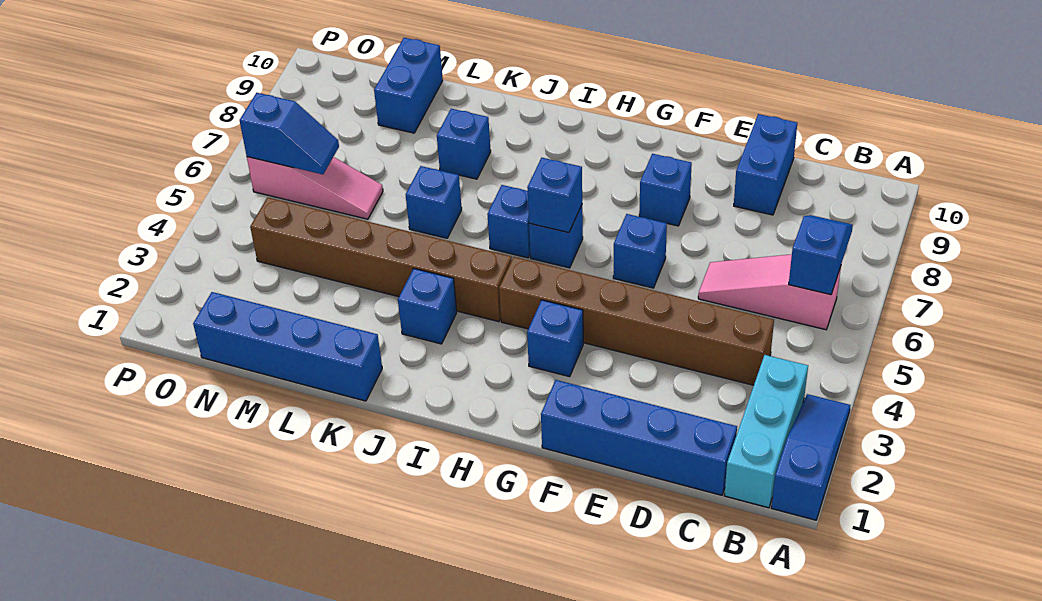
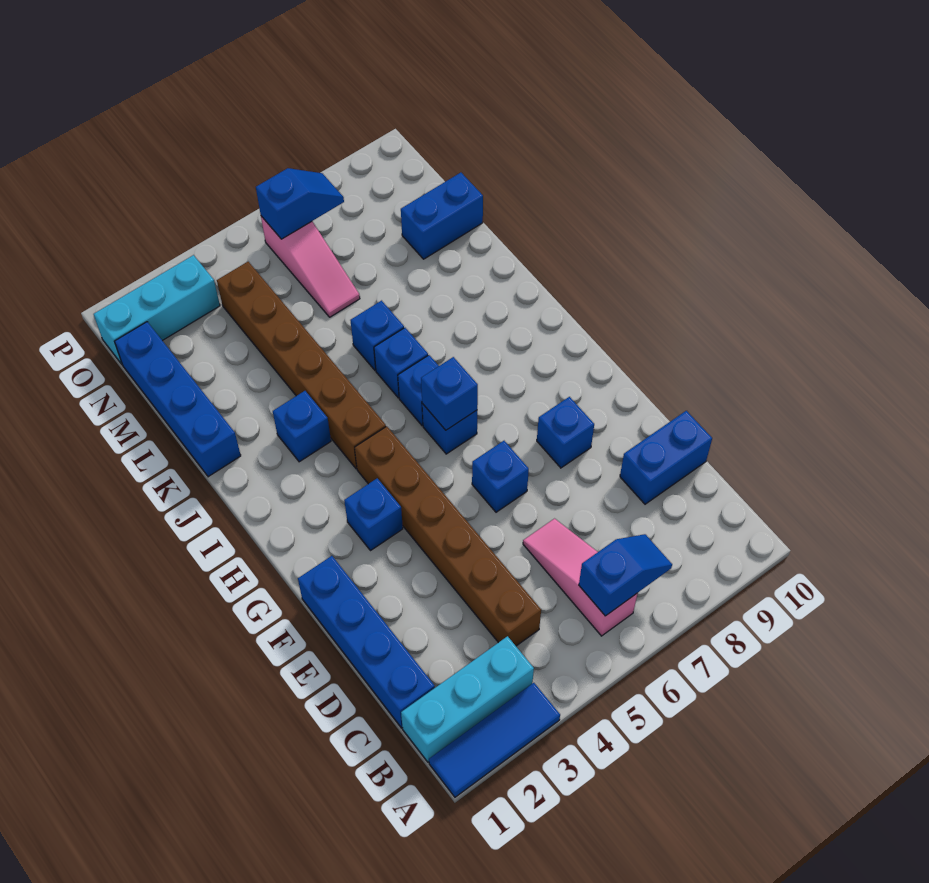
blue 1x3 slope [771,394,850,520] -> blue 1x3 tile [429,683,560,797]
blue 1x1 brick [437,109,491,179] -> blue 1x1 brick moved to [374,328,428,398]
blue 1x2 slope [240,93,339,174] -> blue 1x2 slope turned to [256,168,344,239]
none -> cyan 1x3 brick [94,255,220,364]

